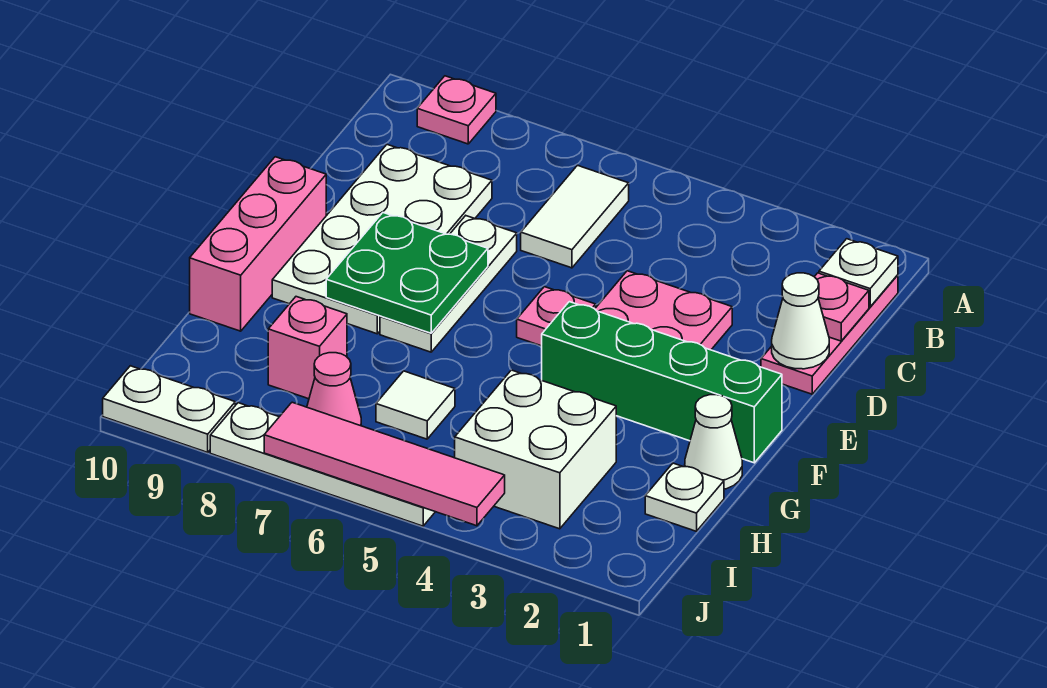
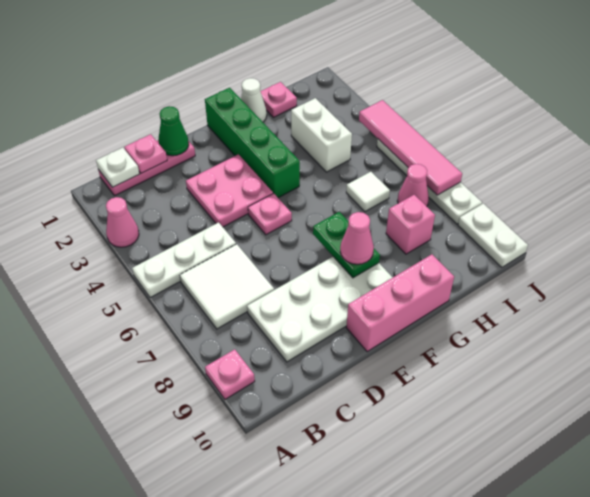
none -> pink 1x1 cone [106,197,139,247]
white 1x2 tile [521,165,629,268] -> white 2x2 tile [180,244,274,329]
white 1x1 cone [772,273,829,369] -> green 1x1 cone [158,106,189,156]
white 1x3 plate [380,216,517,352] -> white 1x3 plate moved to [132,222,236,298]
green 2x2 plate [326,213,488,333] -> green 1x2 plate [313,212,380,278]
none -> pink 1x1 cone [340,212,374,264]
white 1x1 plate [645,463,724,531] -> pink 1x1 plate [260,82,297,117]
white 2x2 brick [455,370,616,529] -> white 1x2 brick [291,98,352,172]

